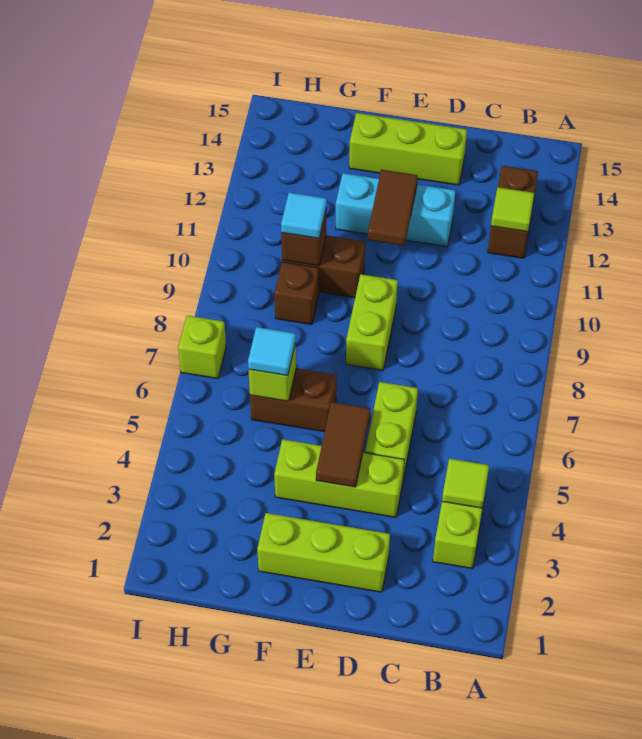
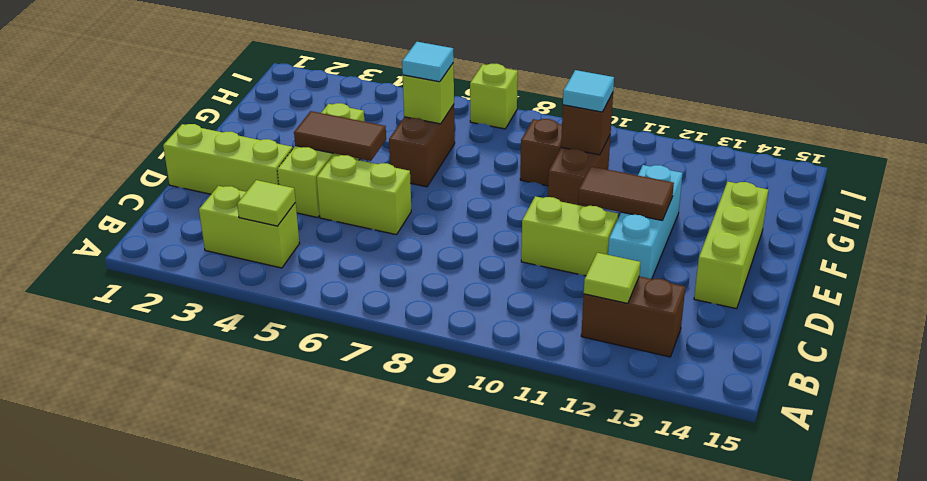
lime 1x3 brick [257,513,390,592] -> lime 1x3 brick turned to [163,124,293,194]
lime 1x2 brick [346,274,398,370] -> lime 1x2 brick moved to [521,196,618,276]

